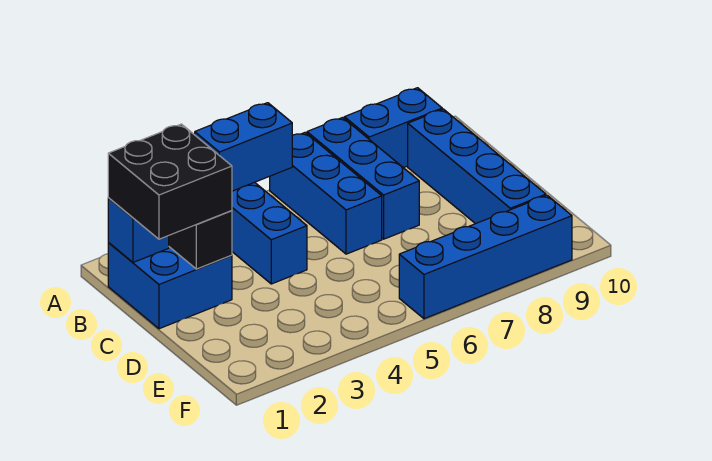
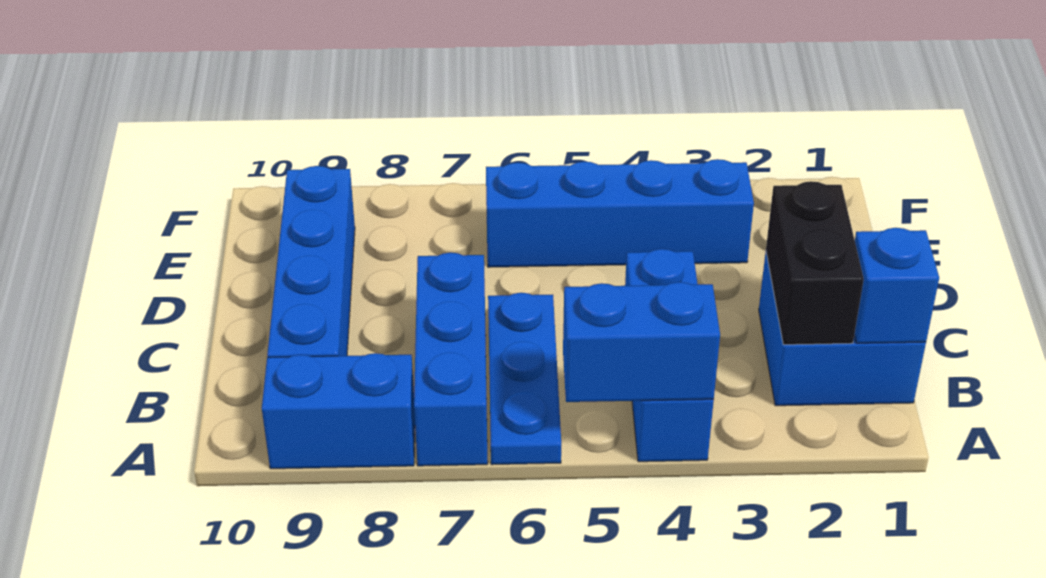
blue 1x3 brick [270,133,382,254] -> blue 1x3 plate [488,293,561,465]
black 2x2 brick [108,124,232,239] -> none
blue 1x4 brick [399,195,572,319] -> blue 1x4 brick moved to [486,159,754,267]

